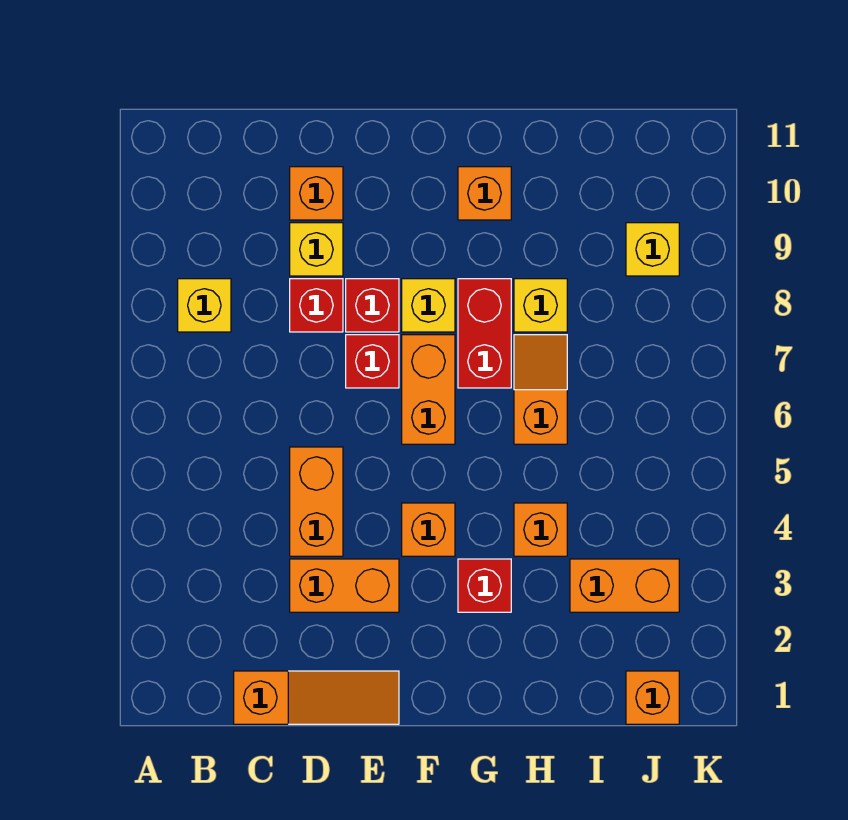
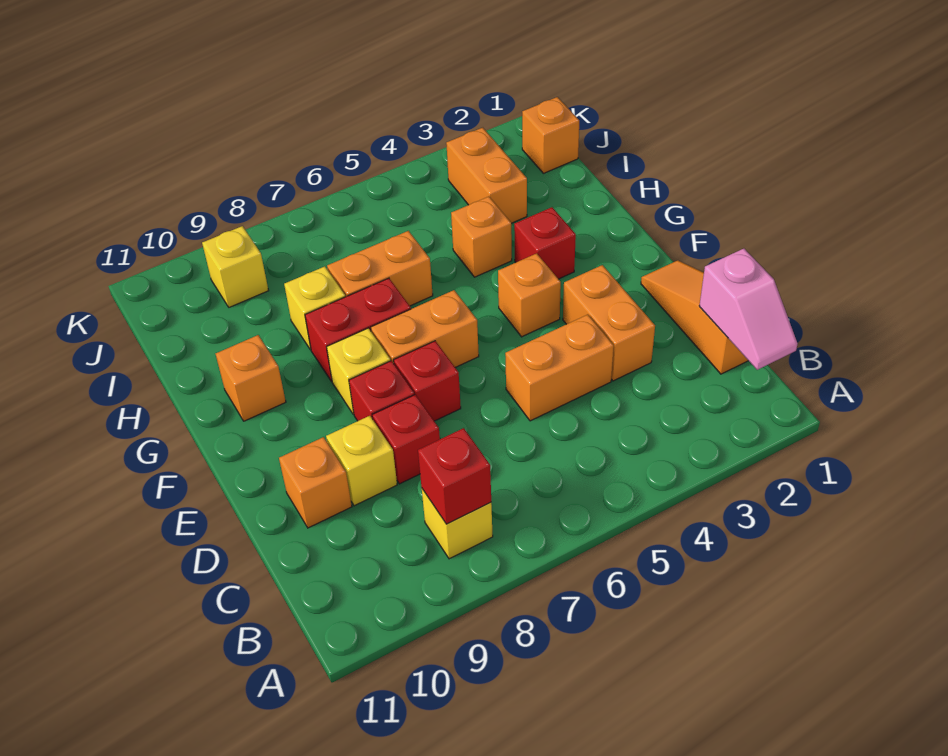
none -> pink 1x2 slope [699,249,798,370]
none -> red 1x1 brick [418,428,491,524]
orange 1x2 slope [514,335,567,444] -> orange 1x2 brick [327,231,433,306]

